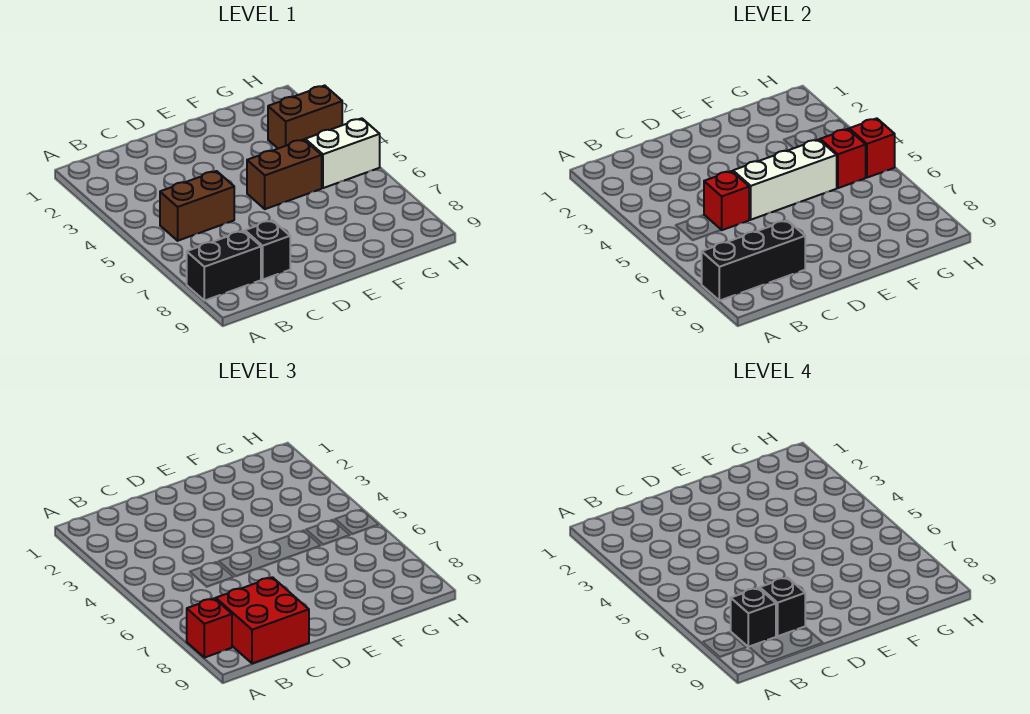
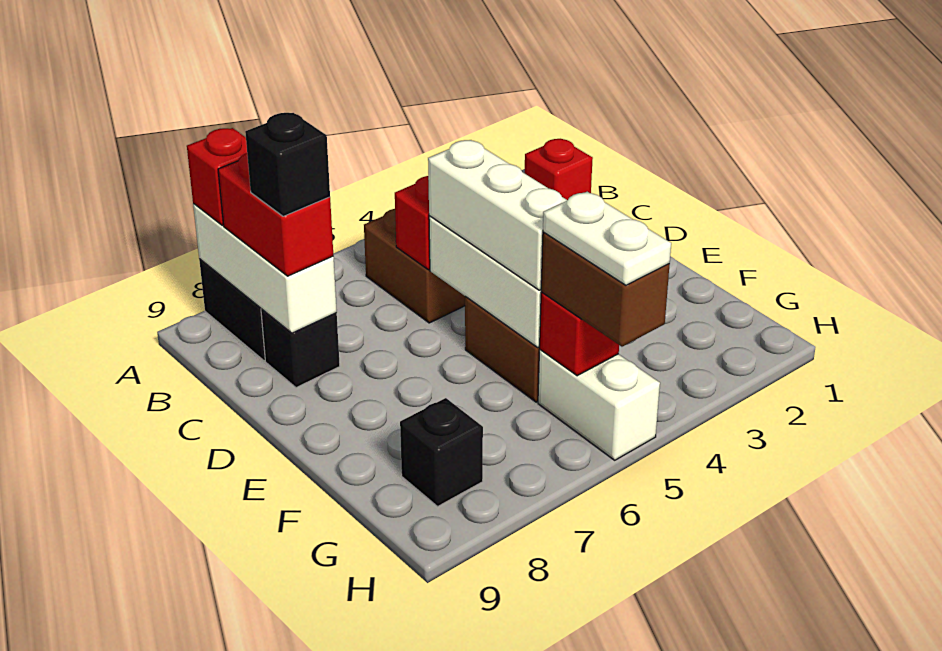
black 1x3 brick [702,220,805,301] -> white 1x3 brick [193,203,337,333]
red 2x2 brick [216,577,309,664] -> red 1x2 brick [218,153,333,276]
black 1x1 brick [731,588,776,647] -> black 1x1 brick moved to [400,398,483,506]
none -> white 1x3 brick [428,140,567,290]
brown 1x2 brick [268,85,342,148] -> brown 1x2 brick moved to [541,232,670,347]
none -> white 1x2 plate [543,192,671,285]
red 1x1 brick [849,118,895,178] -> red 1x1 brick moved to [525,139,593,200]

